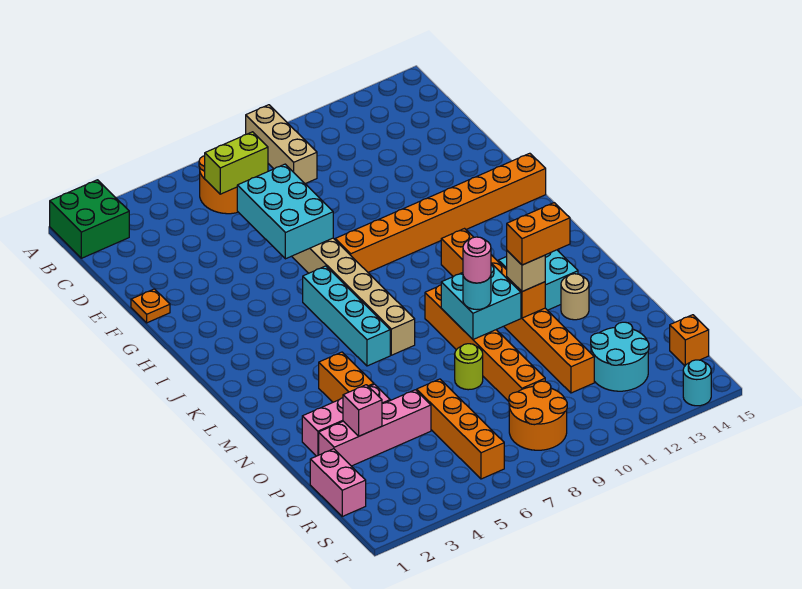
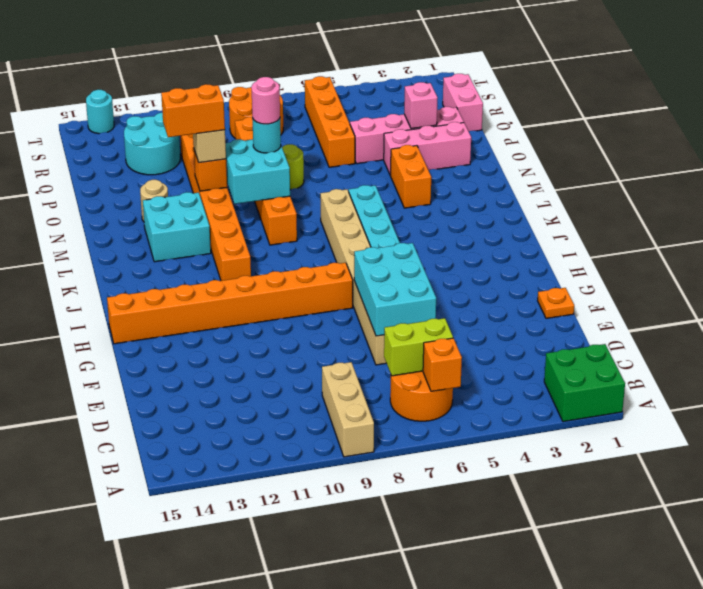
orange 1x1 brick [670,315,709,366] -> orange 1x1 brick moved to [423,338,462,391]

